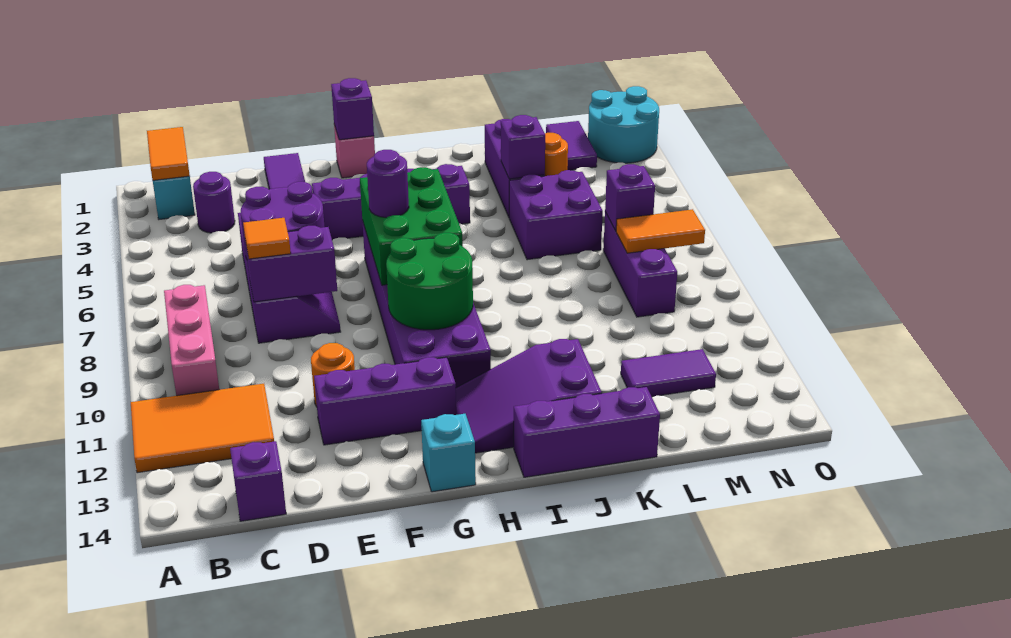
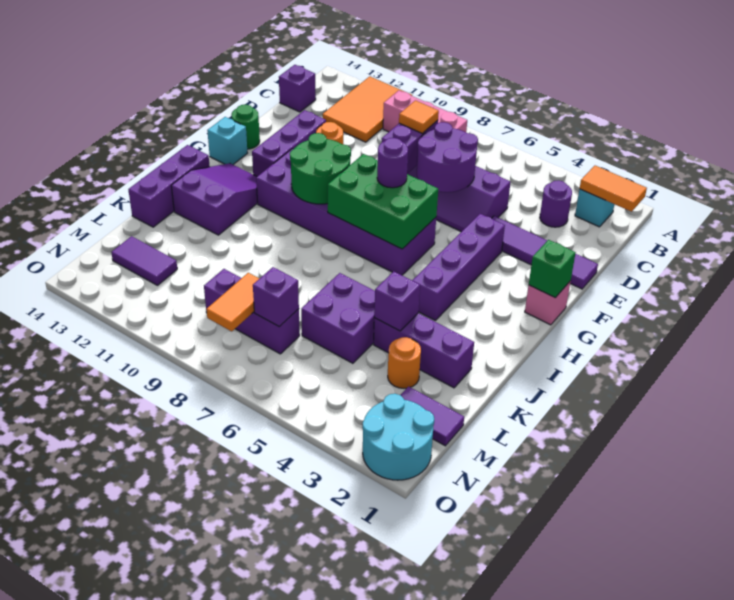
none -> green 1x1 round brick [232,105,260,149]
purple 1x1 brick [331,78,374,140] -> green 1x1 brick [529,240,576,298]
purple 1x2 tile [621,349,716,397] -> purple 1x2 tile turned to [111,236,177,285]

